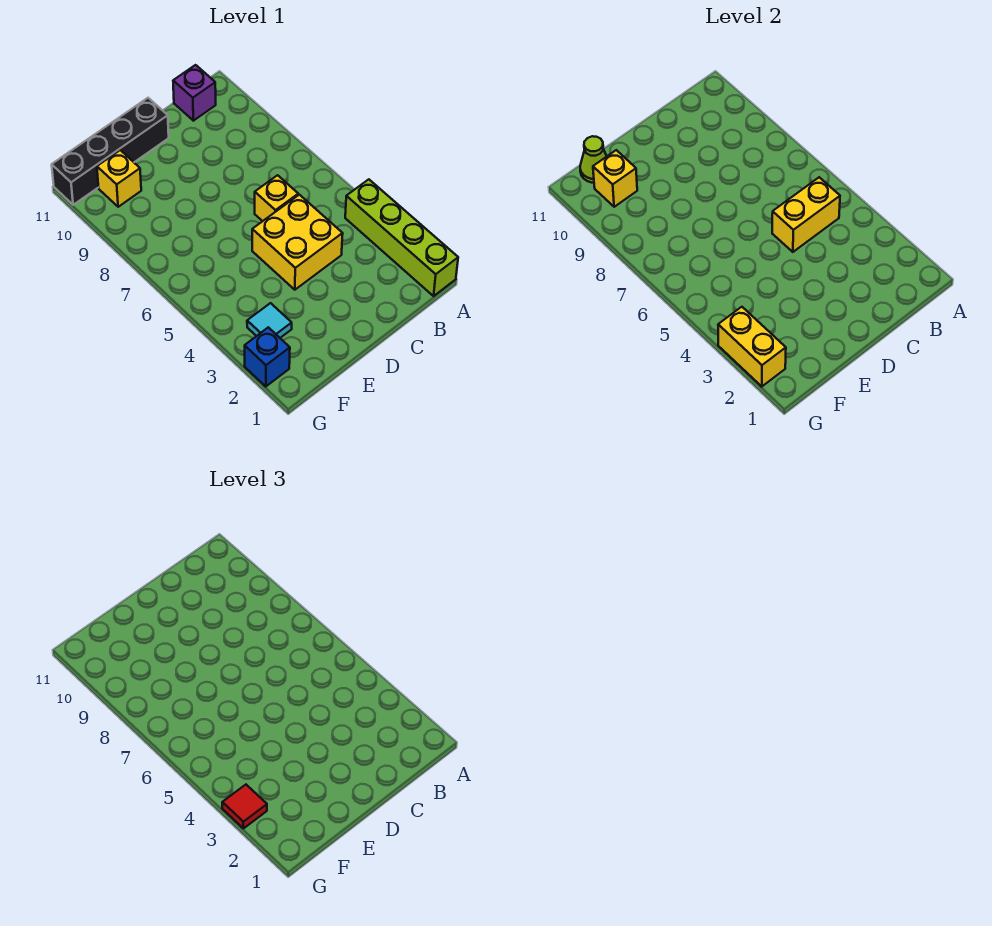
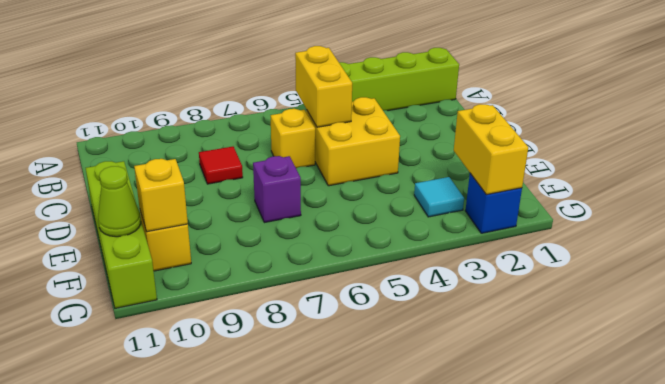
purple 1x1 brick [173,65,216,121] -> purple 1x1 brick moved to [253,156,301,223]
black 1x4 brick [52,98,169,205] -> lime 1x4 brick [86,161,157,308]
yellow 1x2 brick [718,307,786,386] -> yellow 1x2 brick turned to [454,104,528,195]
red 1x1 tile [222,785,267,828] -> red 1x1 tile moved to [199,147,243,184]

